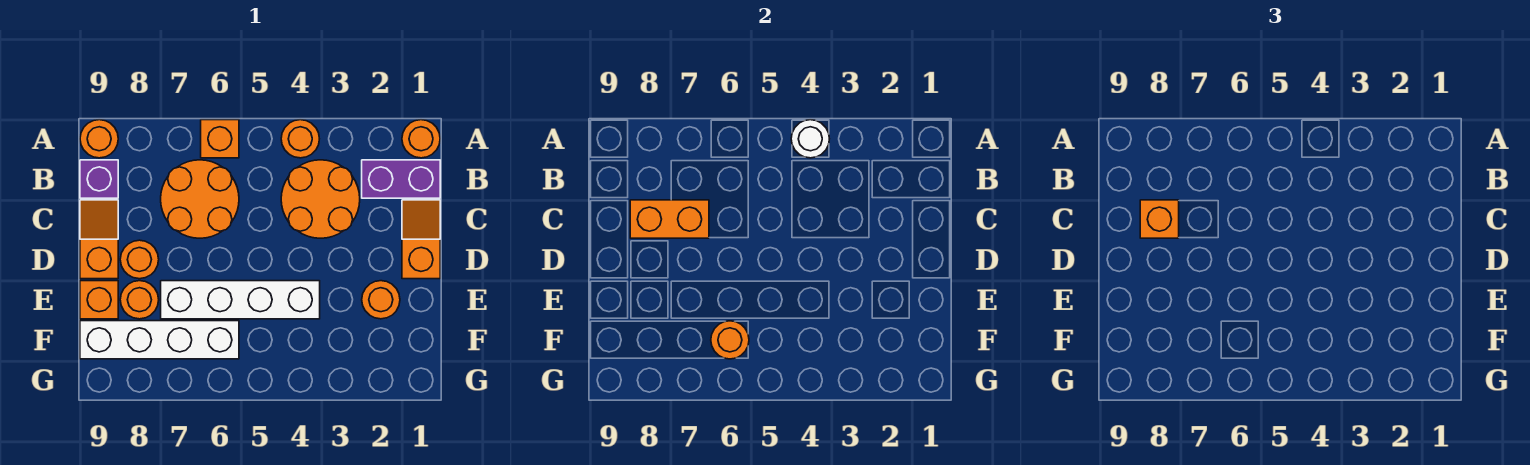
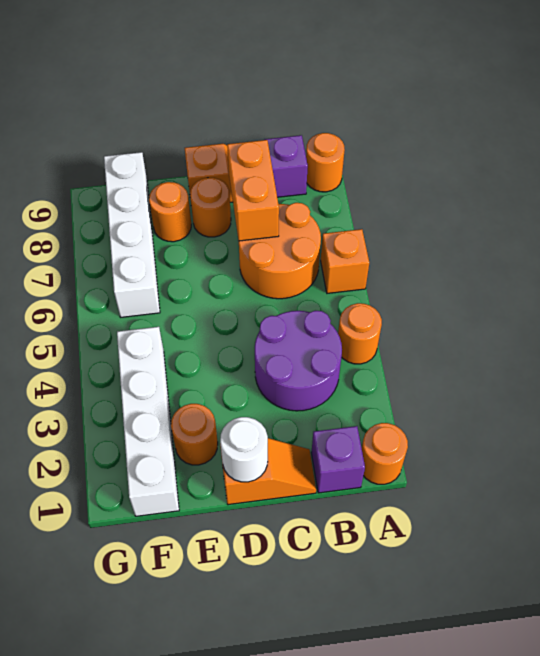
white 1x1 round brick [791,120,829,158] -> white 1x1 round brick moved to [220,417,268,482]
purple 1x2 brick [362,160,440,198] -> purple 1x1 brick [311,426,365,493]
orange 2x2 round brick [281,160,360,238] -> purple 2x2 round brick [255,311,342,411]
orange 1x1 brick [1140,200,1179,238] -> none
white 1x4 brick [161,281,320,319] -> white 1x4 brick moved to [117,327,179,516]
orange 1x1 brick [80,281,118,319] -> none
orange 1x1 round brick [711,321,749,359] -> none

